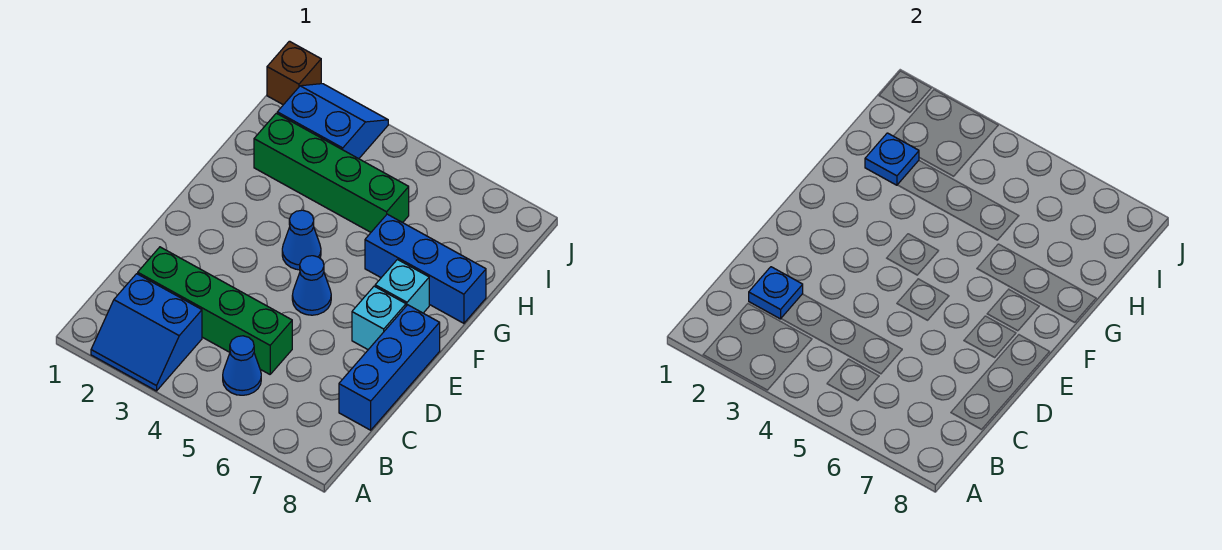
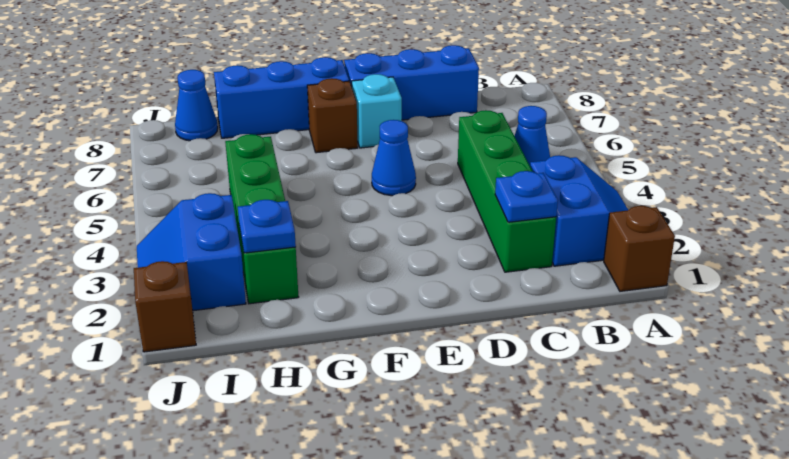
none -> brown 1x1 brick [604,206,675,291]
blue 1x1 cone [282,210,321,270] -> blue 1x1 cone moved to [175,70,218,141]
cyan 1x1 brick [375,260,429,313] -> brown 1x1 brick [307,78,358,153]
blue 1x3 brick [365,214,486,323] -> blue 1x3 brick turned to [214,57,349,138]

